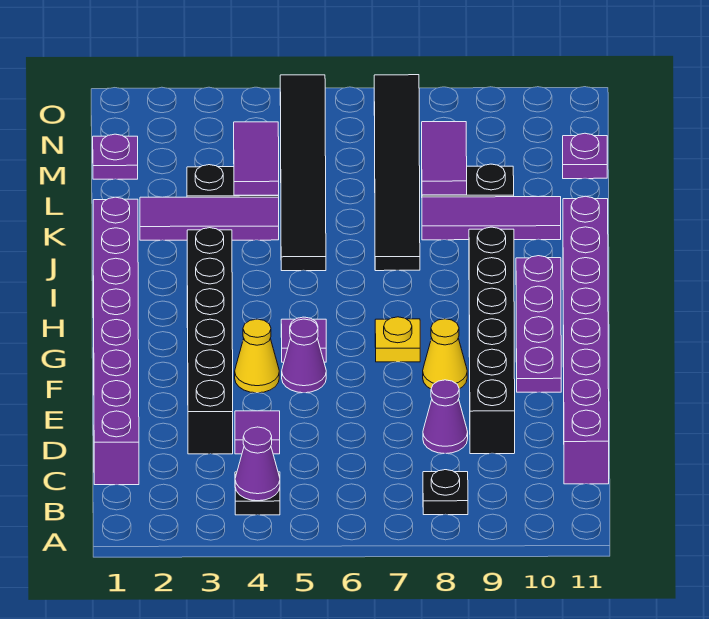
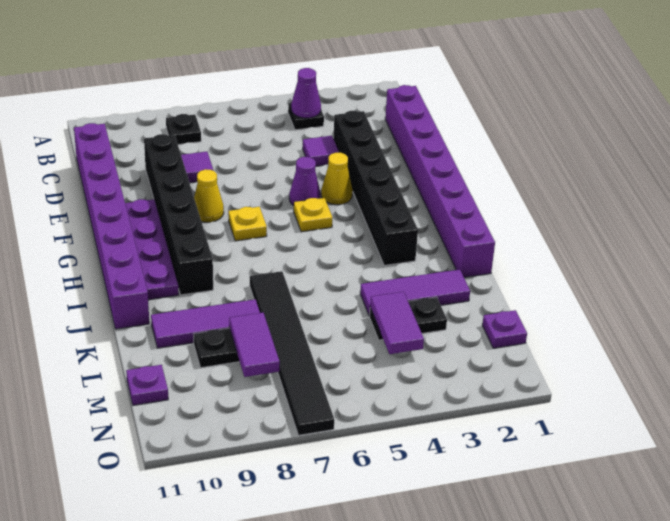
purple 1x1 cone [423,380,468,454] -> purple 1x1 tile [181,152,213,183]
purple 1x1 plate [281,317,326,362] -> yellow 1x1 plate [294,198,333,232]
black 1x6 tile [280,75,326,271] -> none

